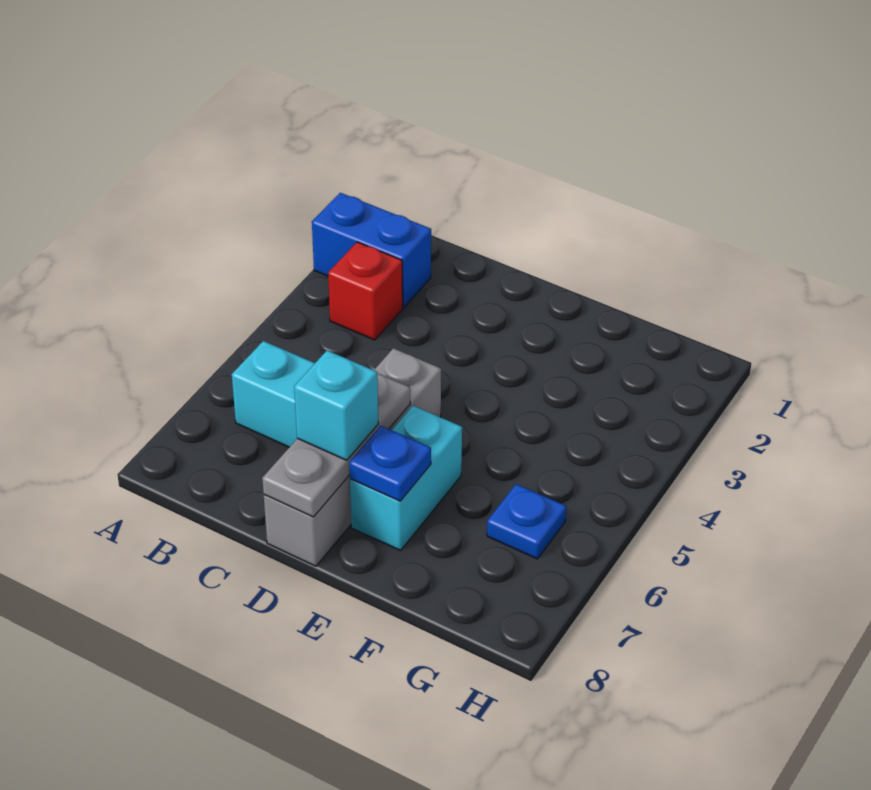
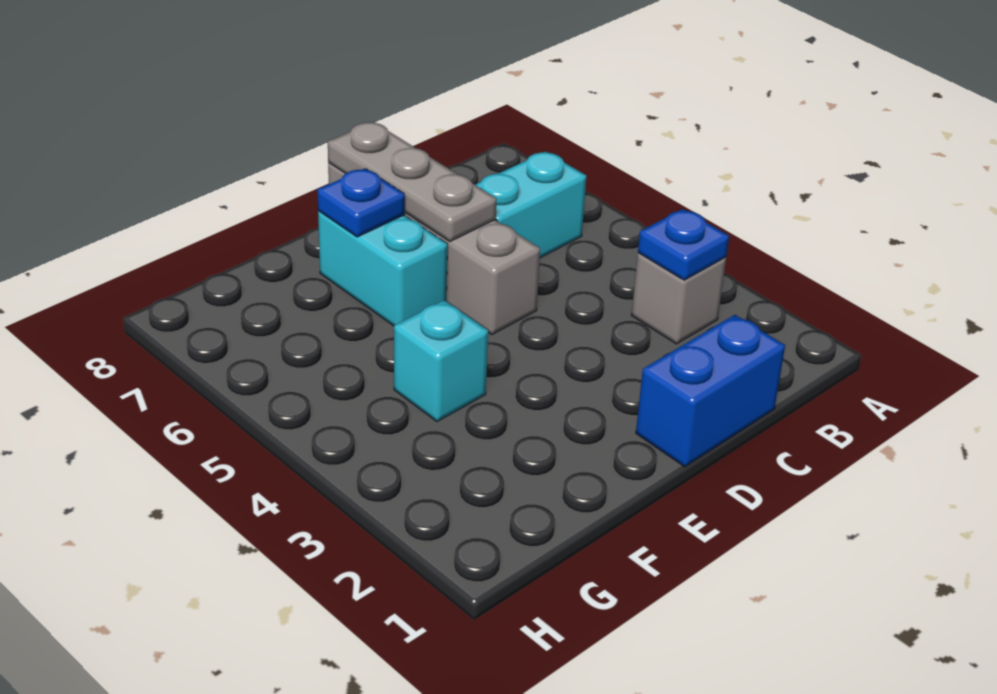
blue 1x2 brick [312,193,431,307] -> blue 1x2 brick moved to [636,315,785,467]
red 1x1 brick [328,242,403,340] -> grey 1x1 brick [632,253,726,344]
cyan 1x1 brick [294,350,378,460] -> cyan 1x1 brick moved to [394,300,488,422]
blue 1x1 plate [487,484,567,559] -> blue 1x1 plate moved to [638,209,729,280]

